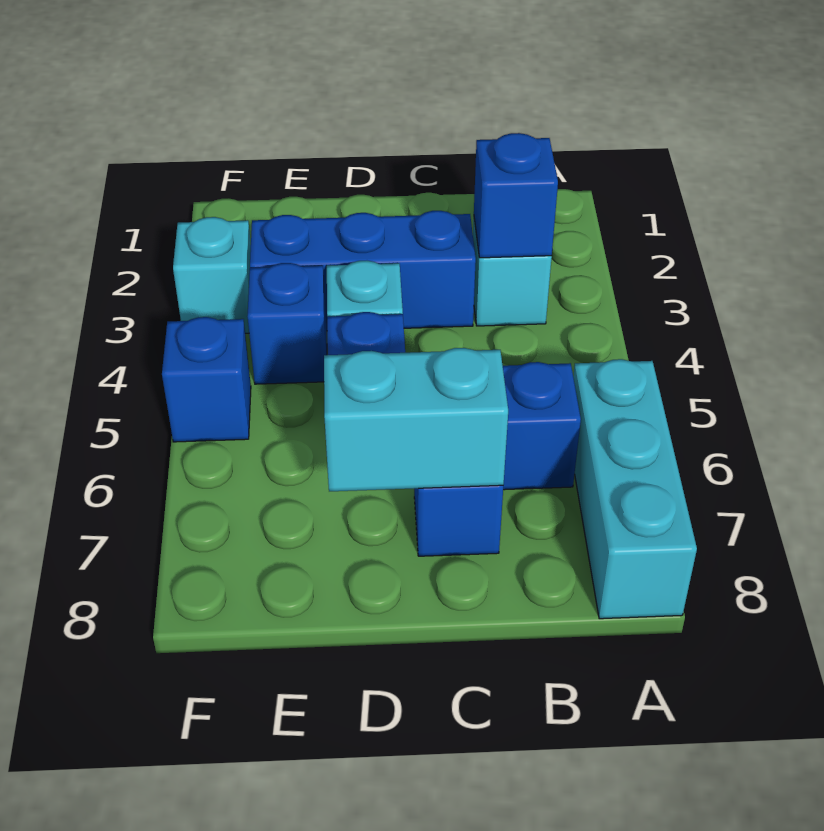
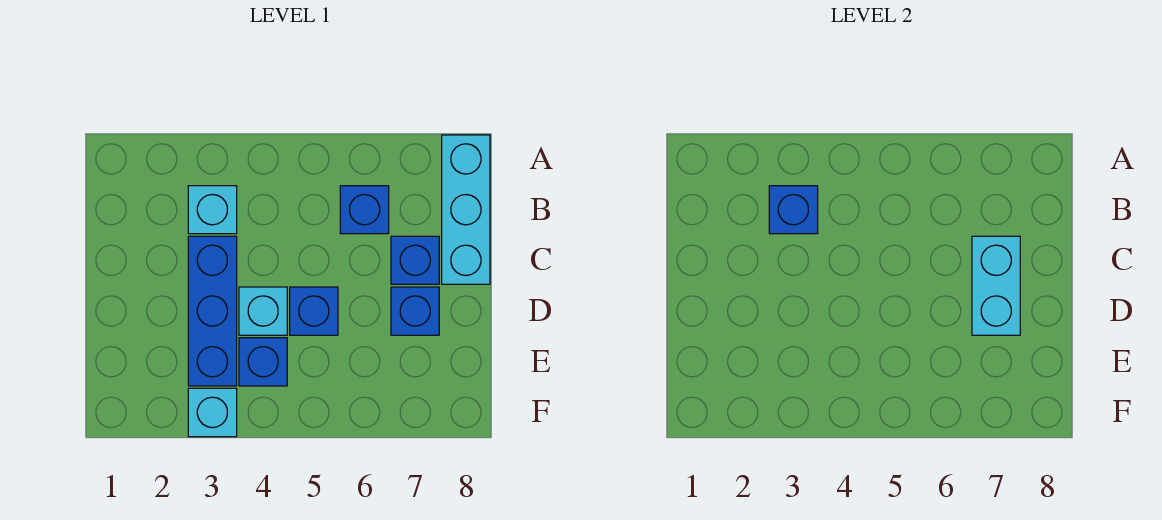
cyan 1x3 brick [573,359,697,619] -> cyan 1x3 brick turned to [442,135,490,284]
blue 1x1 brick [162,317,251,442] -> blue 1x1 brick moved to [391,287,439,335]

